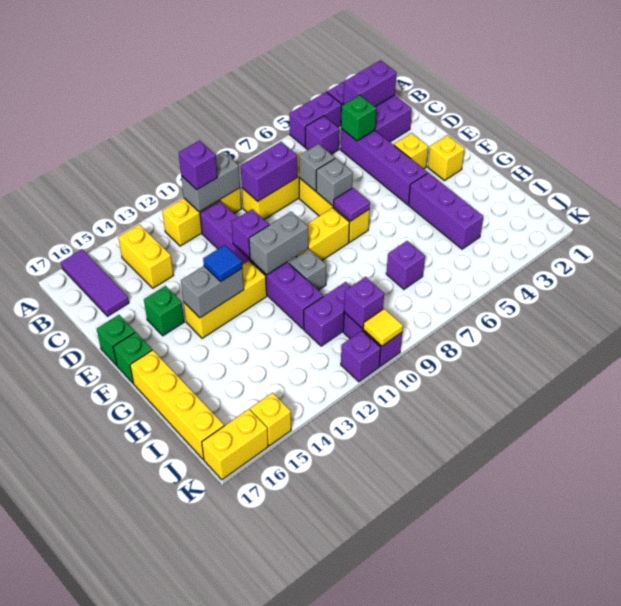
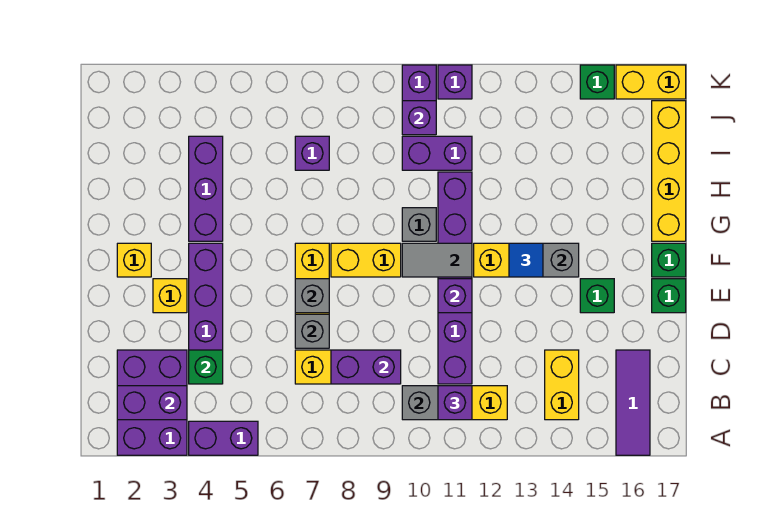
purple 1x1 brick [305,116,339,154] -> none
purple 1x1 tile [334,188,370,221] -> none
grey 1x2 brick [249,212,308,275] -> grey 1x2 tile [402,243,472,277]
yellow 1x1 tile [363,309,403,346] -> none
yellow 1x1 brick [250,393,291,446] -> green 1x1 brick [580,65,614,99]

